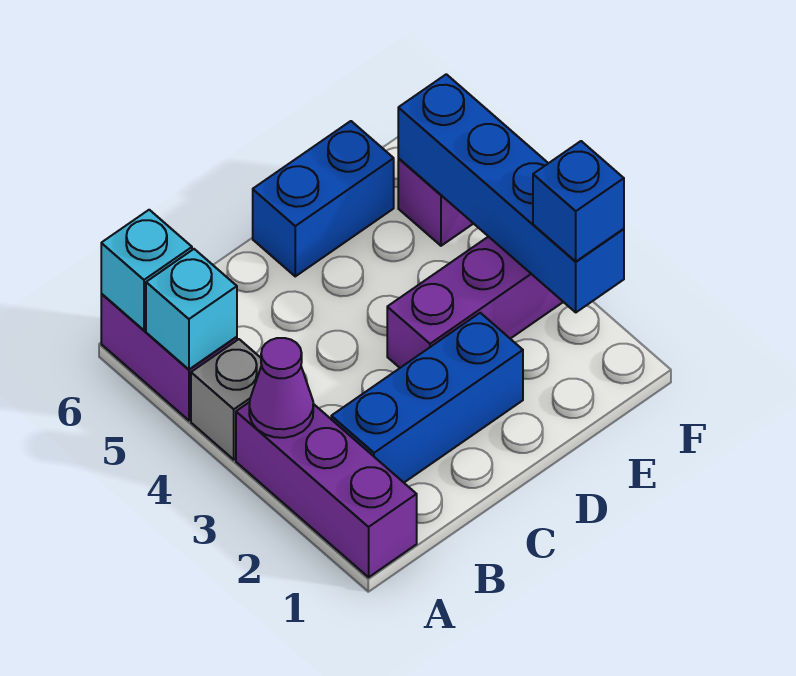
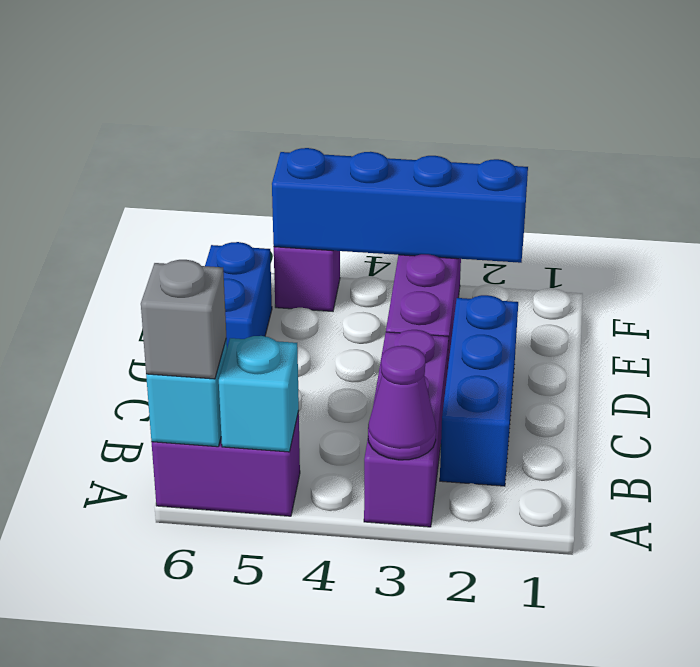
purple 1x3 brick [236,402,417,577] -> purple 1x3 brick turned to [364,330,449,527]
grey 1x1 brick [191,339,262,460] -> grey 1x1 brick moved to [141,260,226,379]
blue 1x1 brick [533,141,624,262] -> none

